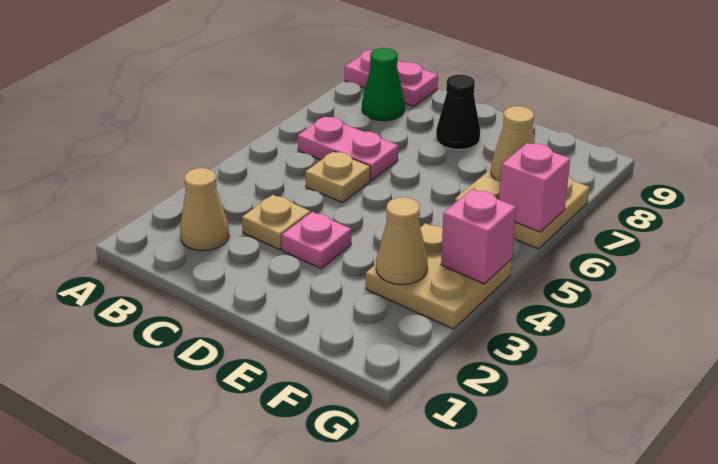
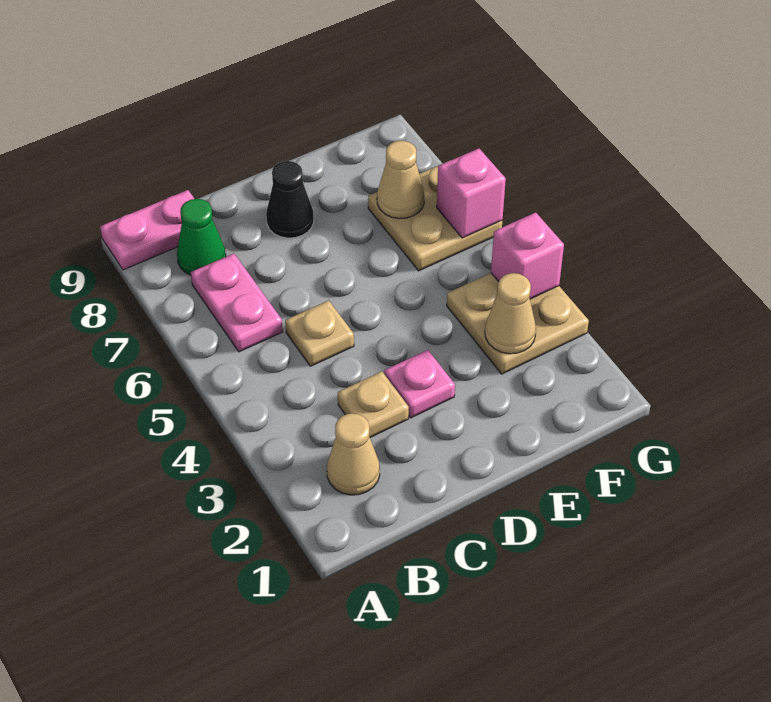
pink 1x2 plate [298,117,398,181] -> pink 1x2 plate turned to [191,254,283,352]

